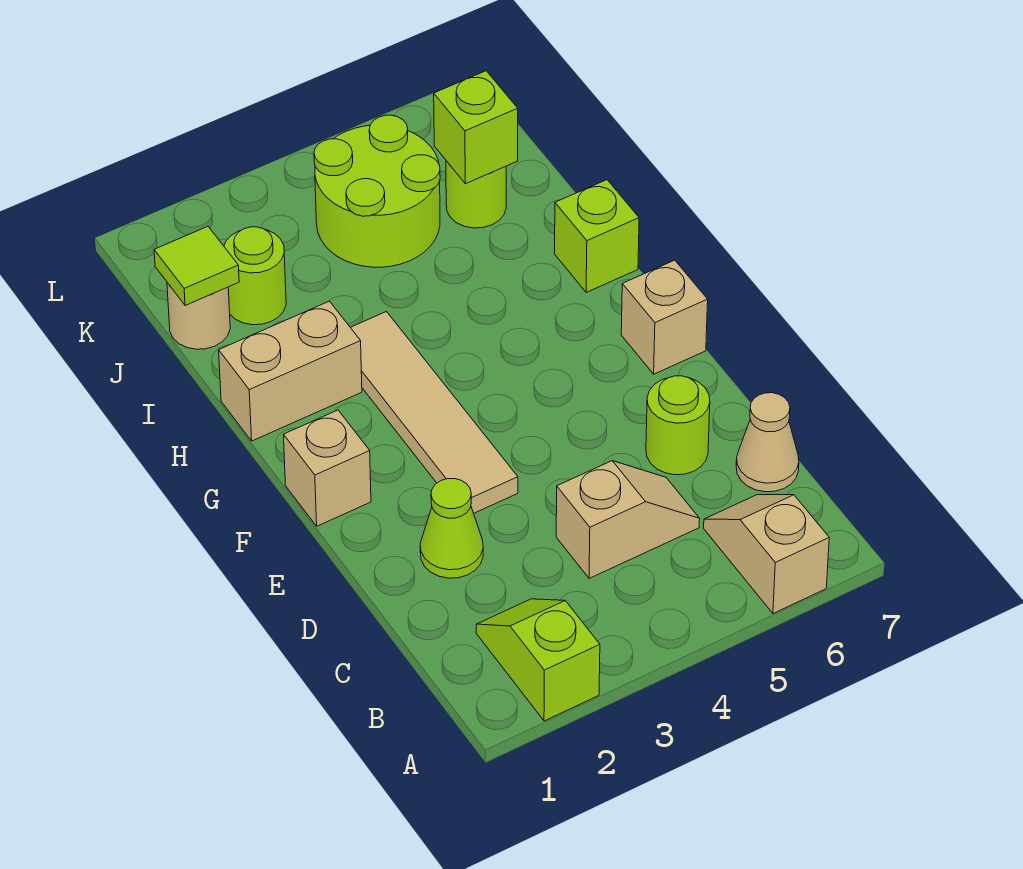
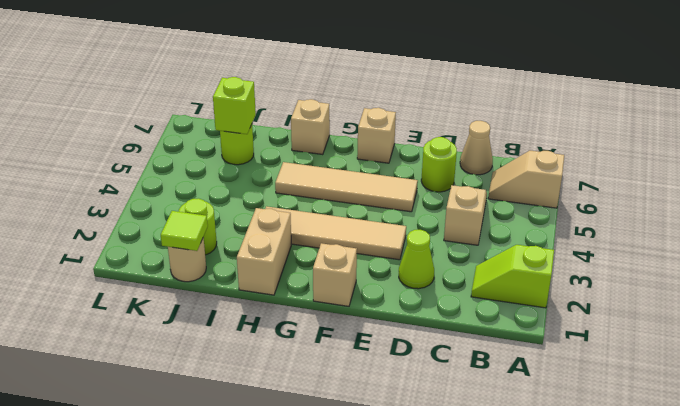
none -> tan 1x4 tile [275,162,418,212]
lime 1x1 brick [555,180,639,292] -> tan 1x1 brick [291,99,330,155]
lime 2x2 round brick [314,115,440,267] -> none

